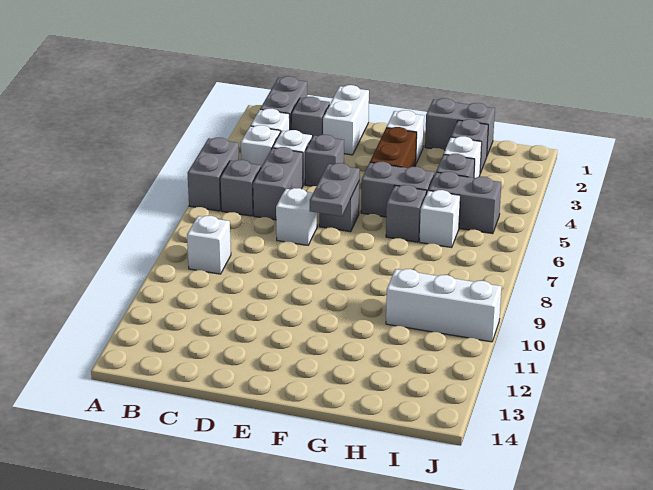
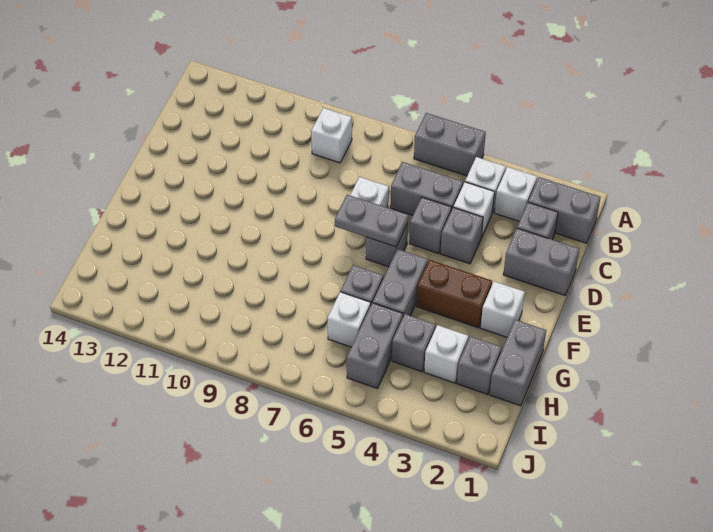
grey 1x1 brick [220,160,261,216] -> grey 1x1 brick moved to [409,197,451,254]
white 1x2 brick [323,85,369,155] -> grey 1x2 brick [503,228,579,296]
white 1x3 brick [386,269,502,342] -> none

